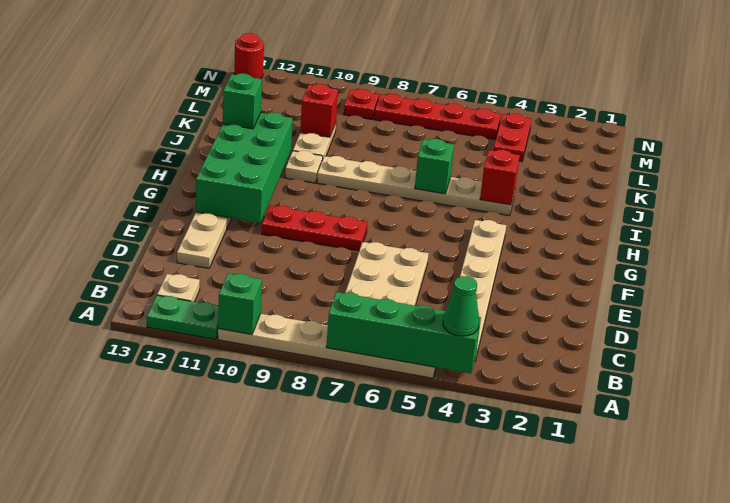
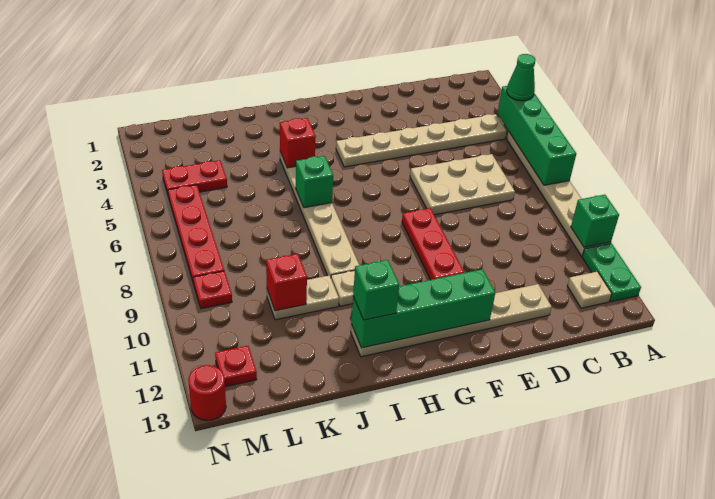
green 2x4 brick [196,112,293,223] -> green 1x4 brick [351,269,495,348]
none -> red 1x1 plate [215,346,257,387]

